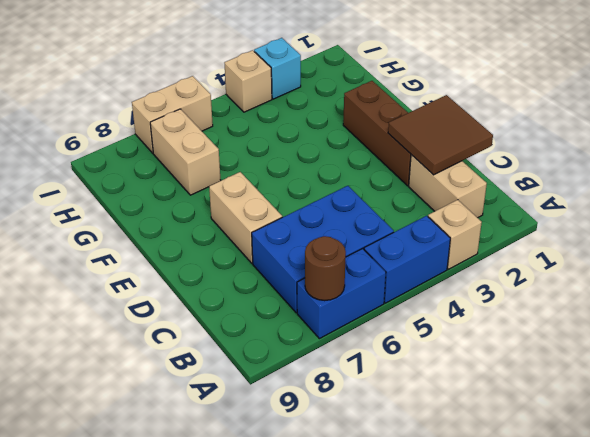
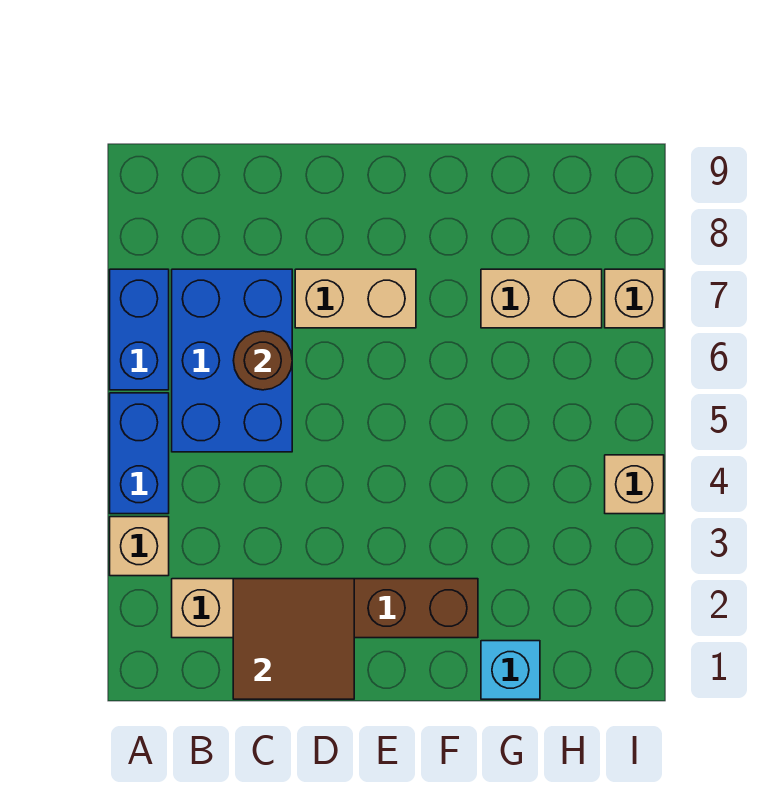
brown 1x1 round brick [305,236,346,301] -> brown 1x1 round brick moved to [233,331,292,390]
cyan 1x1 brick [254,38,301,99] -> cyan 1x1 brick moved to [481,641,540,699]
tan 1x2 brick [132,76,213,153] -> tan 1x1 brick [605,269,664,328]

